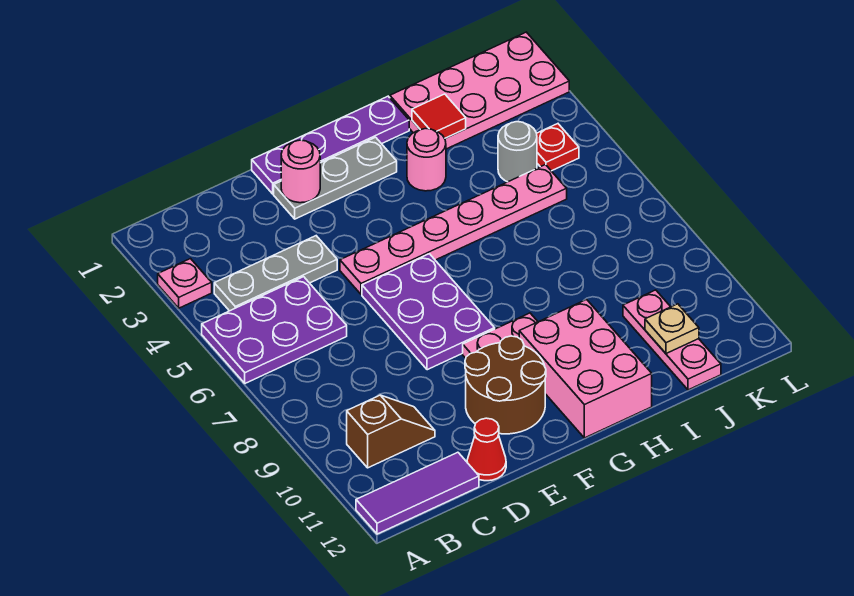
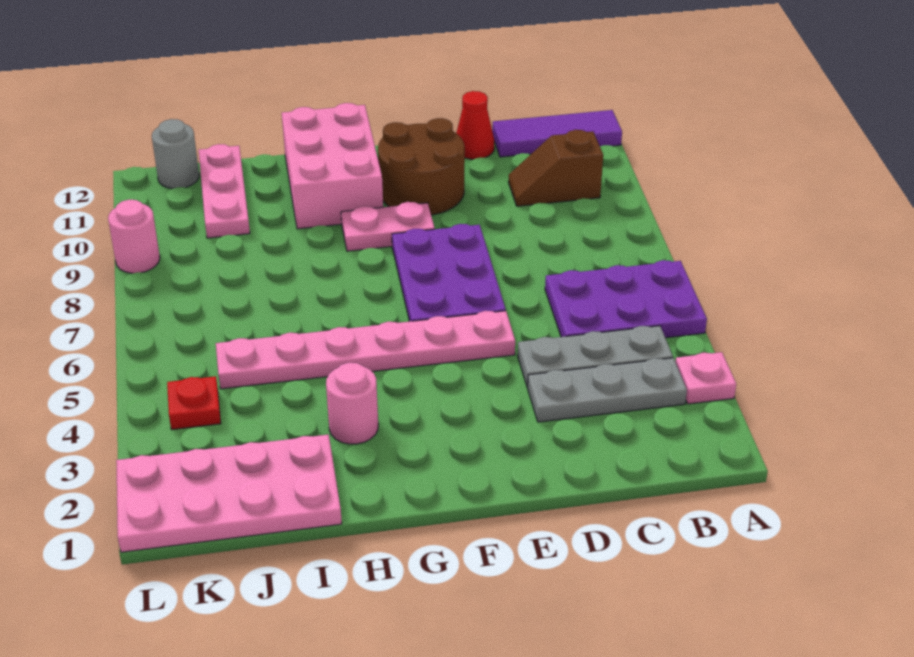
purple 1x4 plate [252,96,409,194] -> none
grey 1x3 plate [274,137,397,219] -> grey 1x3 plate moved to [527,358,687,422]
pink 1x1 round brick [281,140,320,203] -> pink 1x1 round brick moved to [108,200,160,273]
red 1x1 tile [412,94,466,138] -> none
grey 1x1 round brick [498,122,537,182] -> grey 1x1 round brick moved to [152,119,199,189]
tan 1x1 plate [645,304,699,354] -> none

